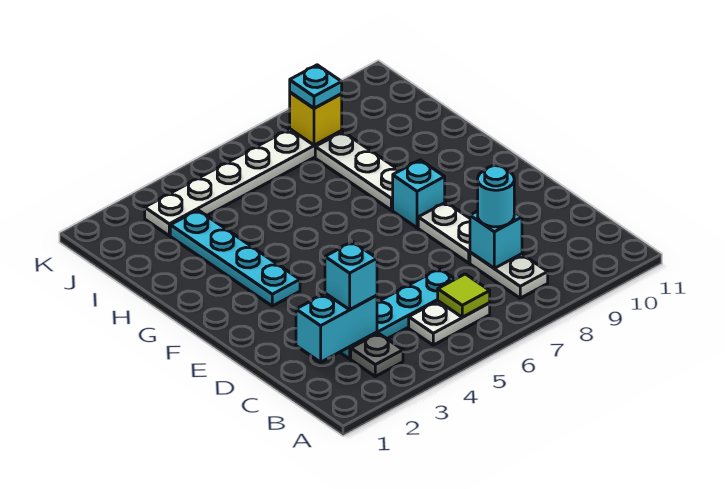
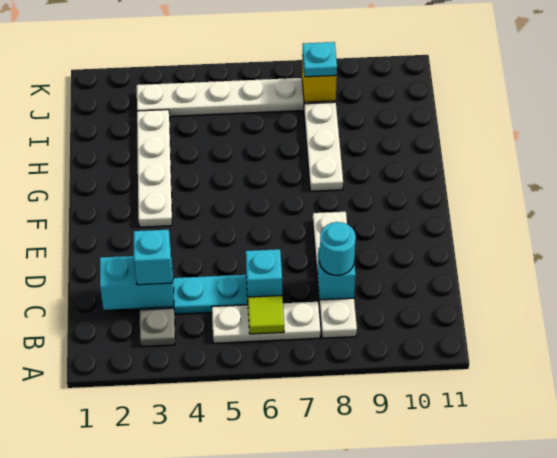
white 1x2 plate [409,301,490,345] -> white 1x3 plate [212,302,321,343]
cyan 1x4 plate [170,210,300,306] -> white 1x4 plate [137,110,172,227]
cyan 1x1 brick [393,160,445,228] -> cyan 1x1 brick moved to [246,249,282,297]

